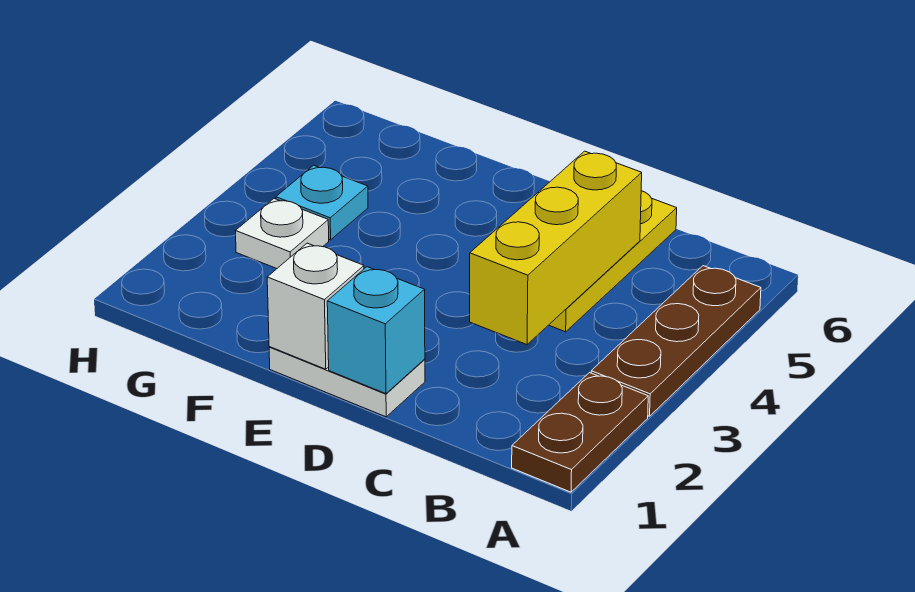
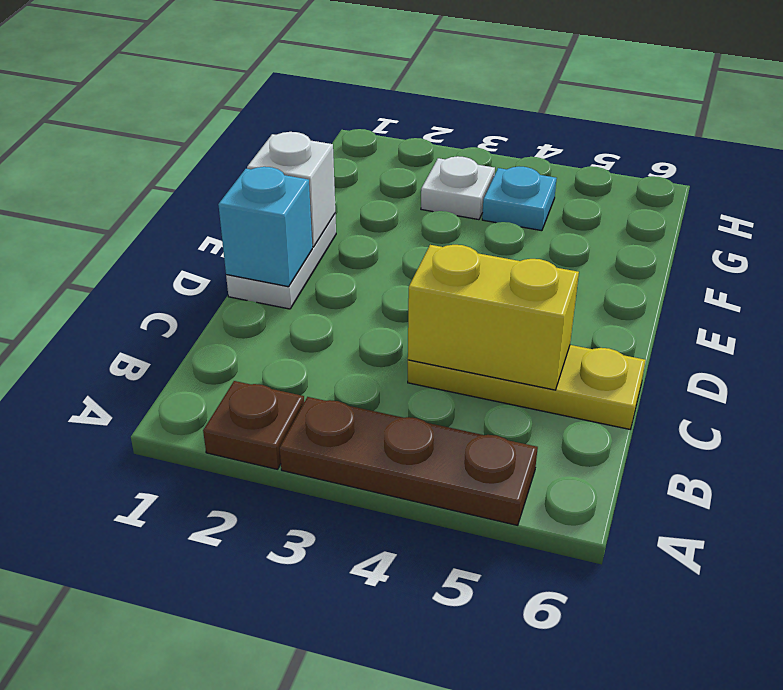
brown 1x2 plate [512,373,648,492] -> brown 1x1 plate [203,381,304,469]
yellow 1x3 brick [470,151,642,345] -> yellow 1x2 brick [408,245,579,390]

